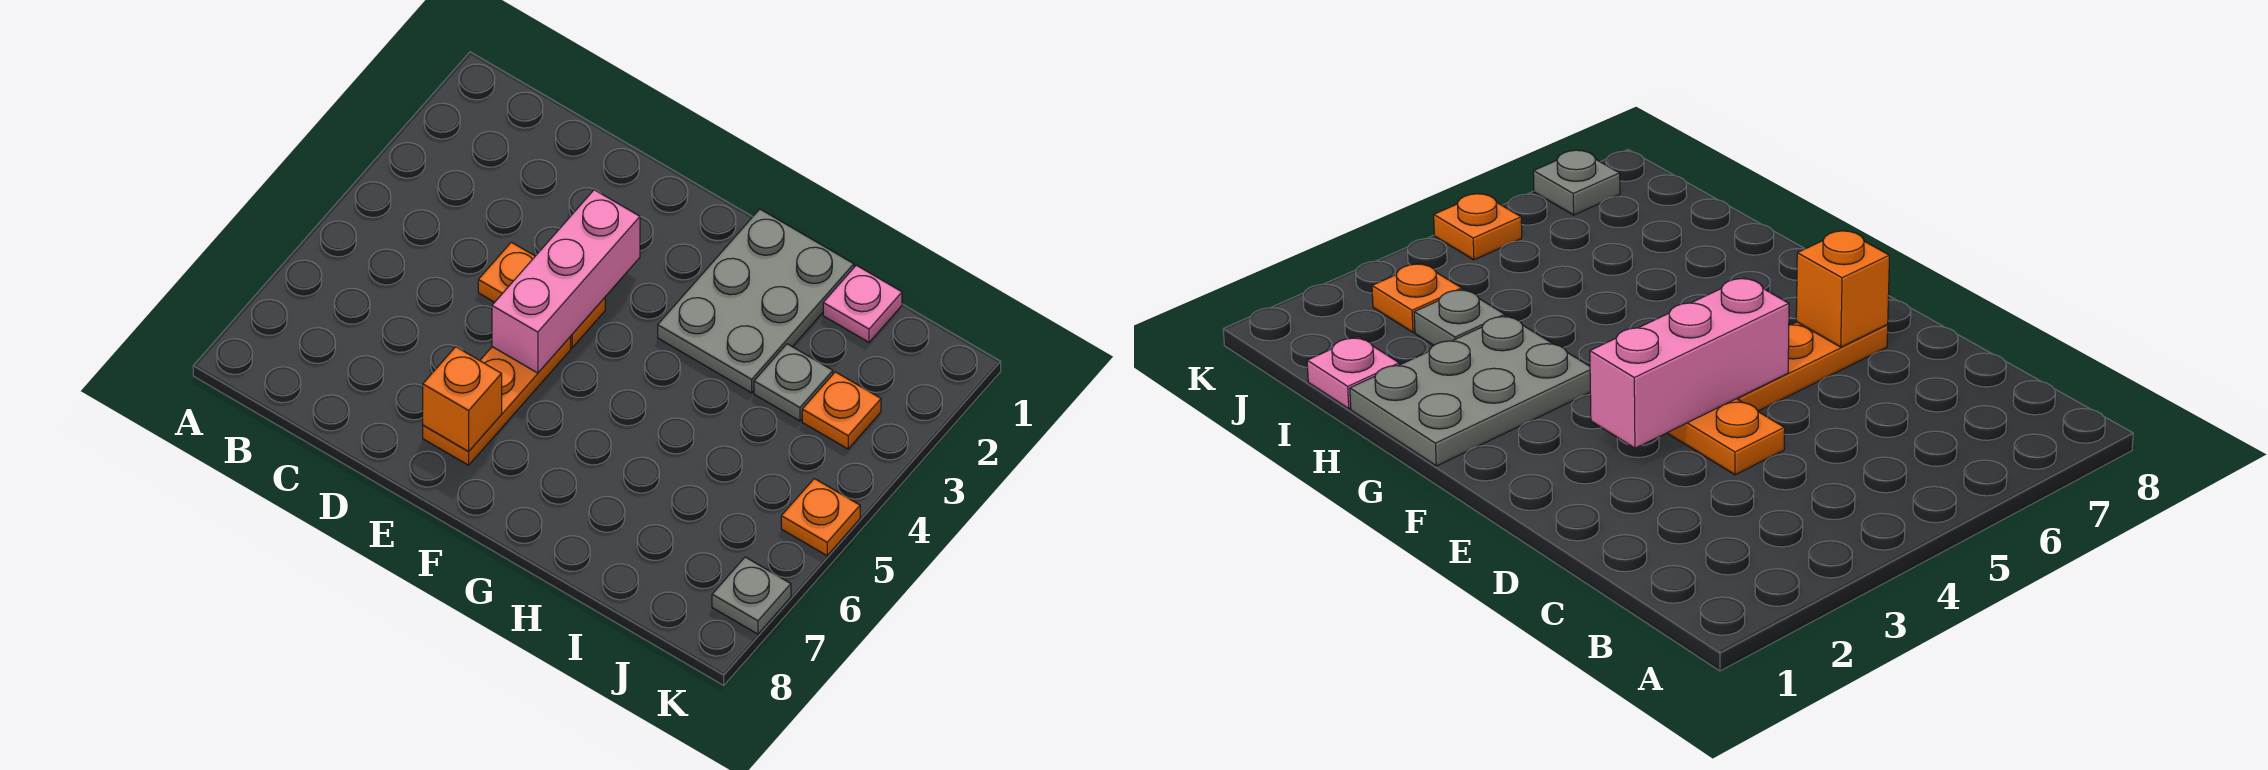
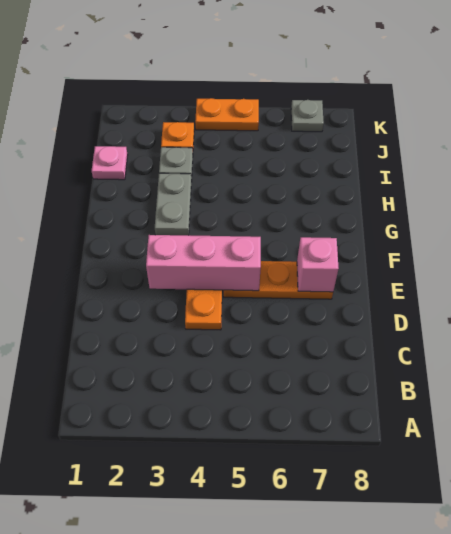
orange 1x1 brick [423,347,502,451] -> pink 1x1 brick [297,237,339,292]
grey 2x3 plate [658,209,854,393] -> grey 1x2 plate [155,173,192,235]
orange 1x1 plate [781,479,860,556] -> orange 1x2 plate [195,98,259,131]

